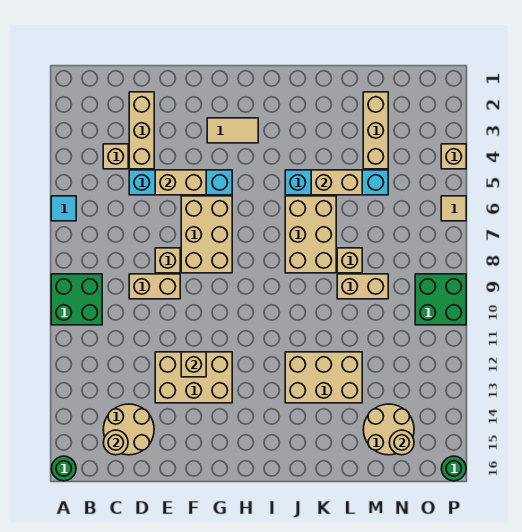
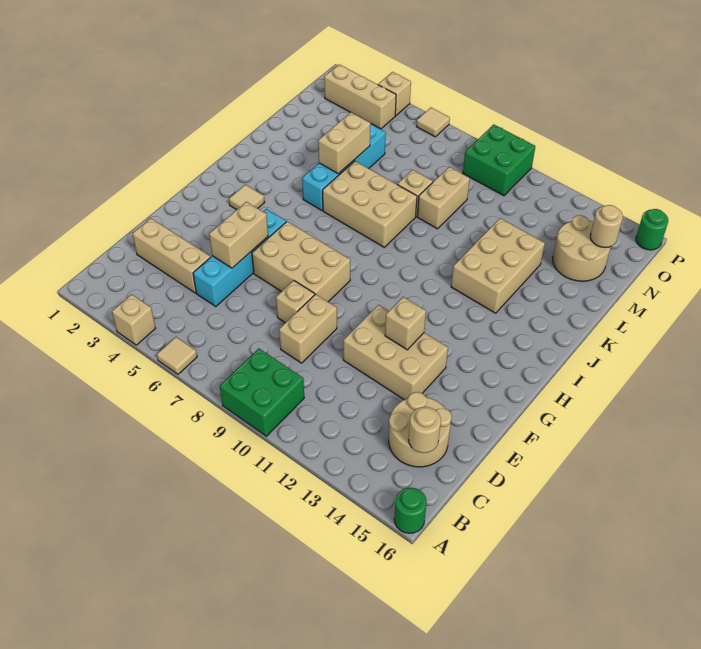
cyan 1x1 tile [51,196,76,221] -> tan 1x1 tile [157,337,197,374]
tan 1x1 brick [103,144,128,169] -> tan 1x1 brick moved to [112,294,156,345]
tan 2x3 brick [155,352,232,403] -> tan 2x3 brick turned to [343,305,448,400]
tan 1x2 tile [207,118,258,143] -> tan 1x1 tile [229,185,265,210]
tan 1x3 brick [363,92,388,169] -> tan 1x3 brick moved to [324,64,396,129]

